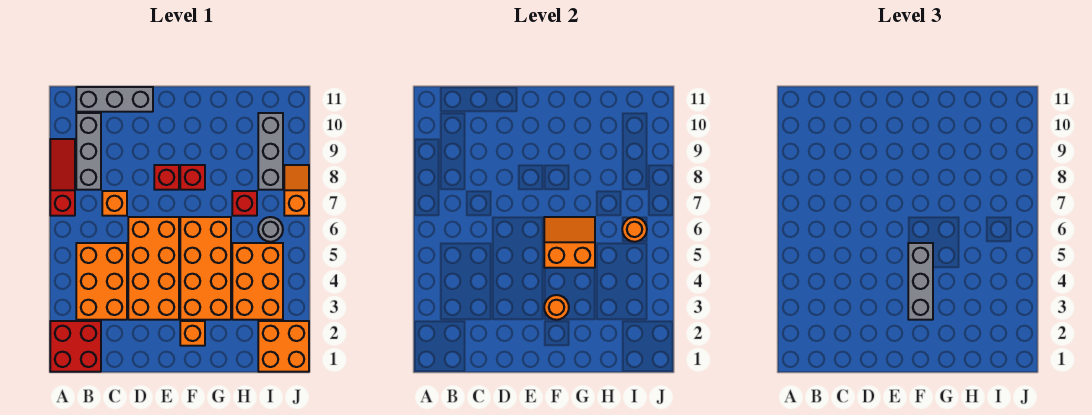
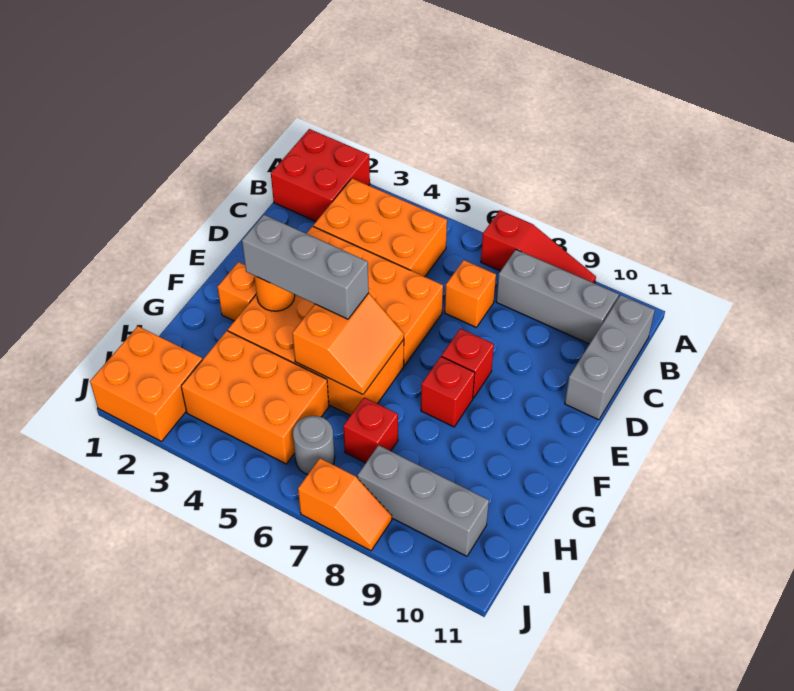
orange 1x1 round brick [622,217,647,242] -> none

